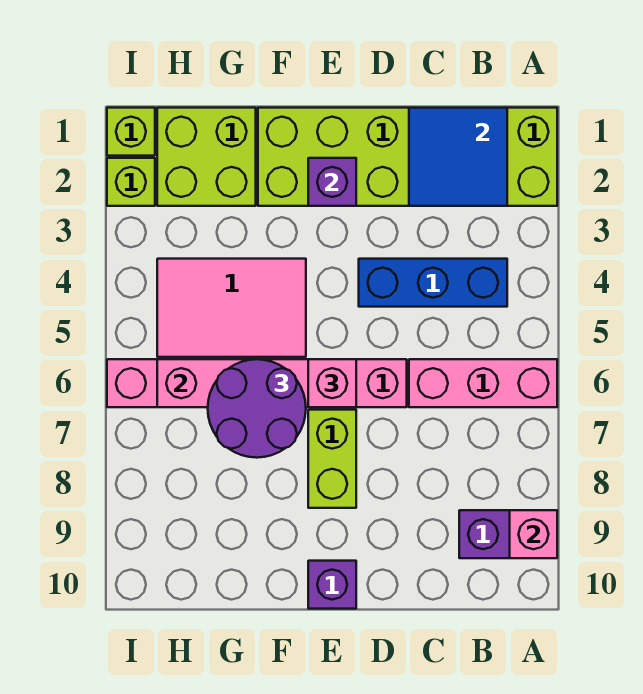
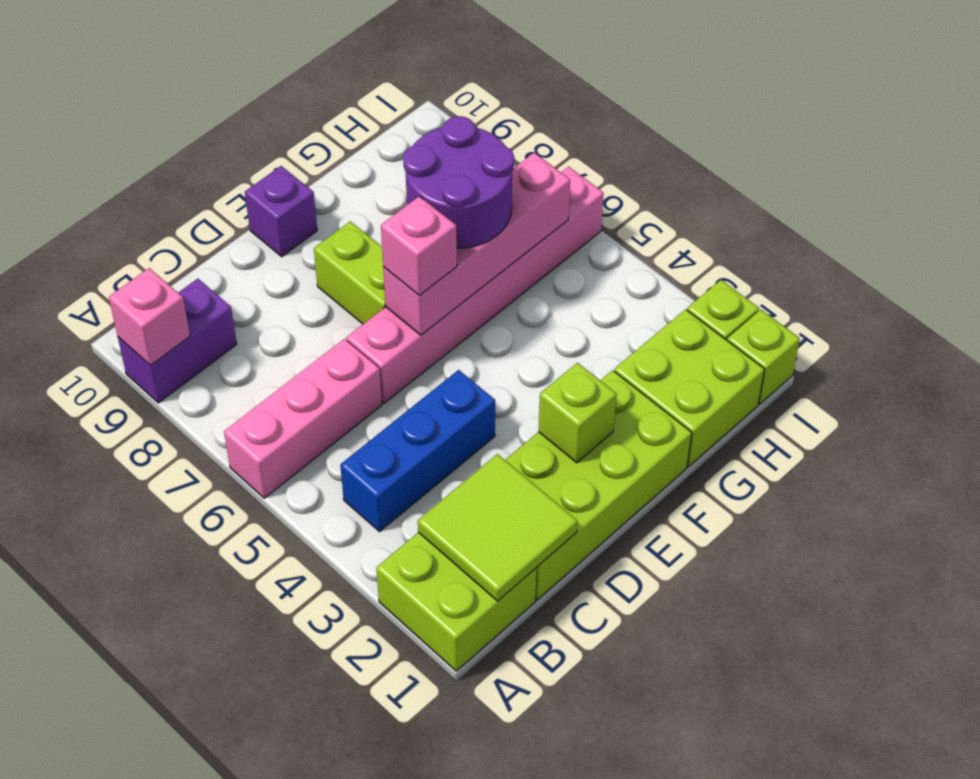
blue 2x2 tile [409,108,507,206] -> lime 2x2 tile [418,454,577,601]
purple 1x1 brick [308,158,356,206] -> lime 1x1 brick [538,363,617,463]
pink 2x3 tile [157,259,306,357] -> none

